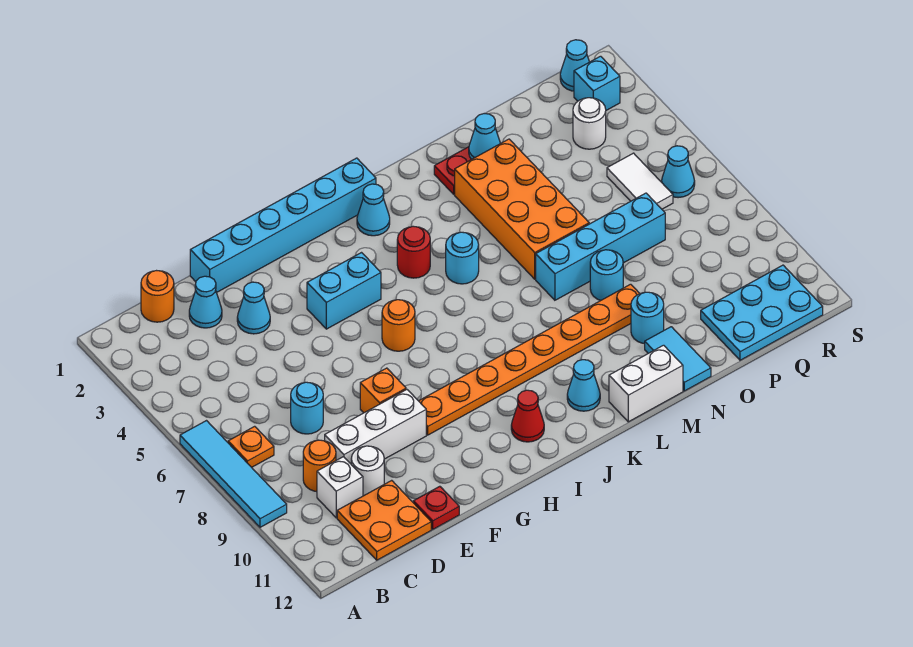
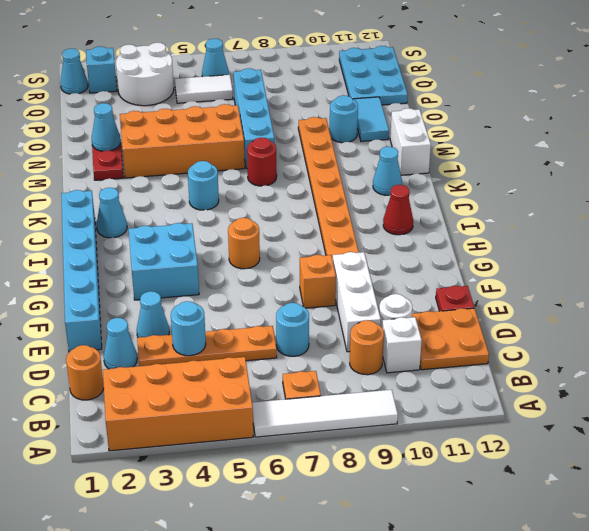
none -> orange 2x4 brick [103,357,253,451]
cyan 1x4 tile [180,421,287,527] -> white 1x4 tile [252,390,398,437]
none -> orange 1x4 plate [137,326,277,366]
cyan 1x2 brick [307,253,381,329] -> cyan 2x2 brick [129,223,199,300]
red 1x1 round brick [397,226,430,278] -> red 1x1 round brick moved to [247,138,277,186]
cyan 1x1 round brick [590,250,623,301] -> cyan 1x1 round brick moved to [171,301,206,356]
cyan 1x2 tile [645,327,711,391] -> cyan 1x2 tile turned to [353,97,389,141]
white 1x1 round brick [573,98,606,149] -> white 2x2 round brick [116,43,174,106]

